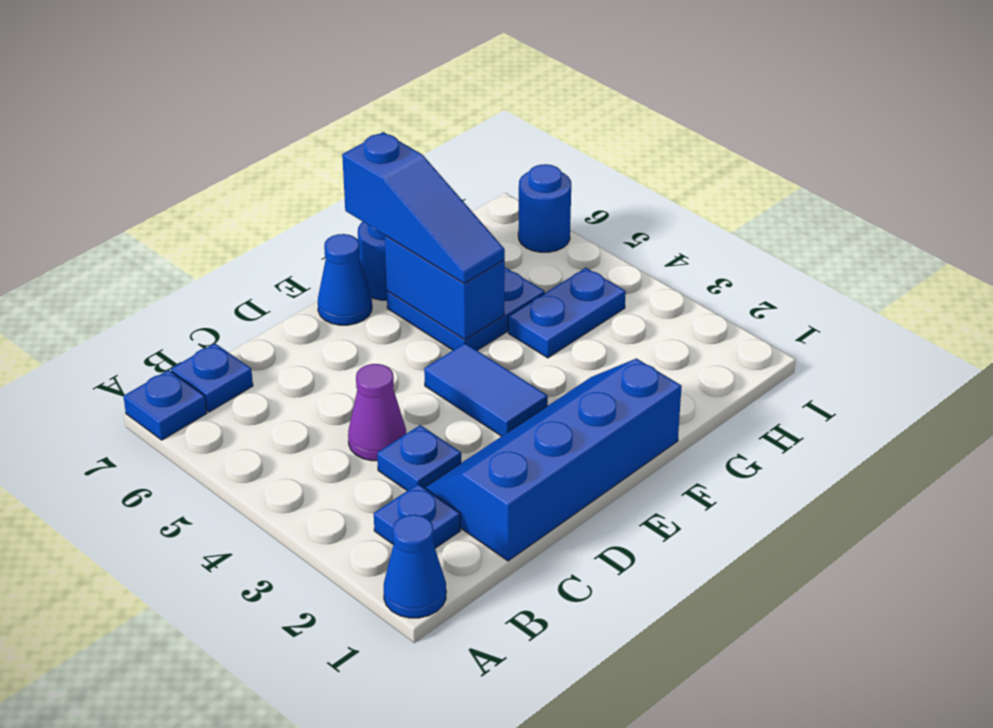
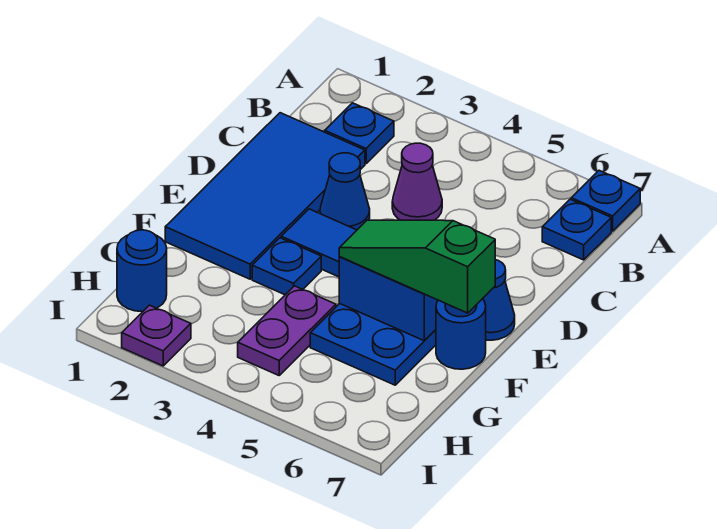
blue 1x1 cone [384,515,446,618] -> blue 1x1 cone moved to [320,153,370,230]
blue 2x4 slope [424,359,682,561] -> blue 2x4 tile [165,113,365,279]
blue 1x1 plate [377,425,461,491] -> blue 1x1 plate moved to [252,238,321,295]
blue 1x3 slope [342,132,505,283] -> green 1x3 slope [339,220,495,313]
blue 1x2 plate [508,268,626,358] -> purple 1x2 plate [238,286,336,375]
none -> purple 1x1 plate [122,305,191,366]
blue 1x1 round brick [518,164,571,252] -> blue 1x1 round brick moved to [117,230,167,312]

